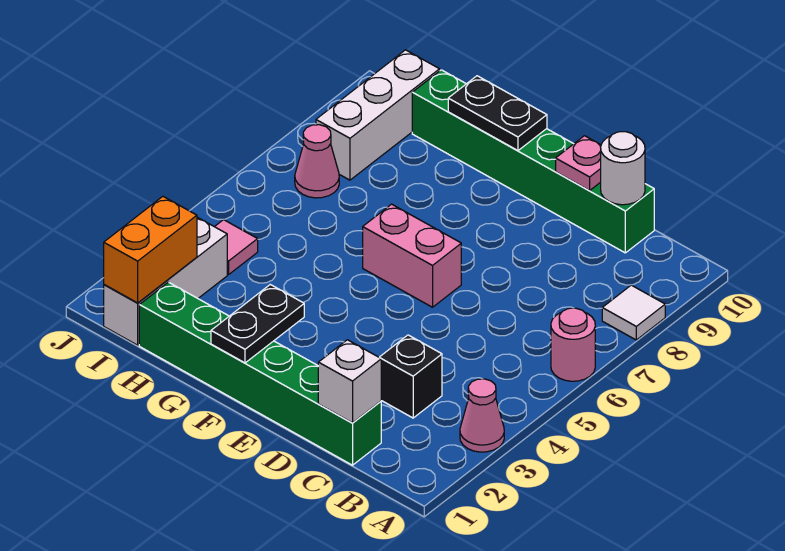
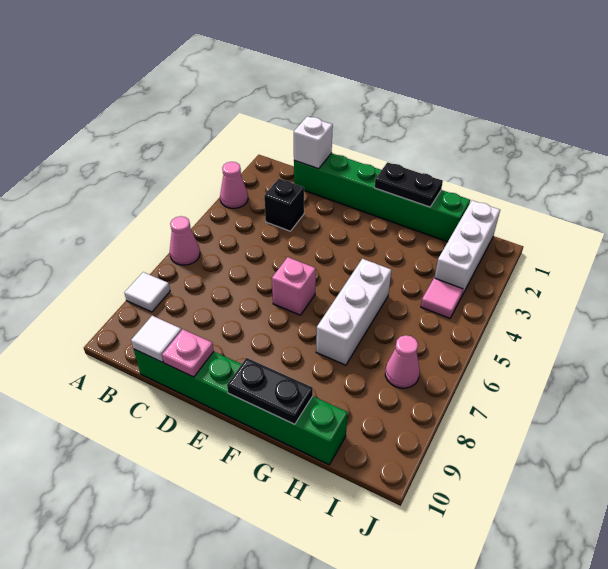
pink 1x1 round brick [551,308,595,381] -> pink 1x1 cone [170,216,200,265]
white 1x1 round brick [601,132,645,205] -> white 1x1 tile [131,316,181,362]
pink 1x2 brick [363,204,461,307] -> pink 1x1 brick [272,257,316,315]
black 1x2 plate [211,285,304,363] -> black 1x2 plate turned to [375,162,443,207]
orange 1x2 brick [104,196,197,303] -> none
white 1x3 brick [316,50,440,180] -> white 1x3 brick moved to [316,259,391,365]

